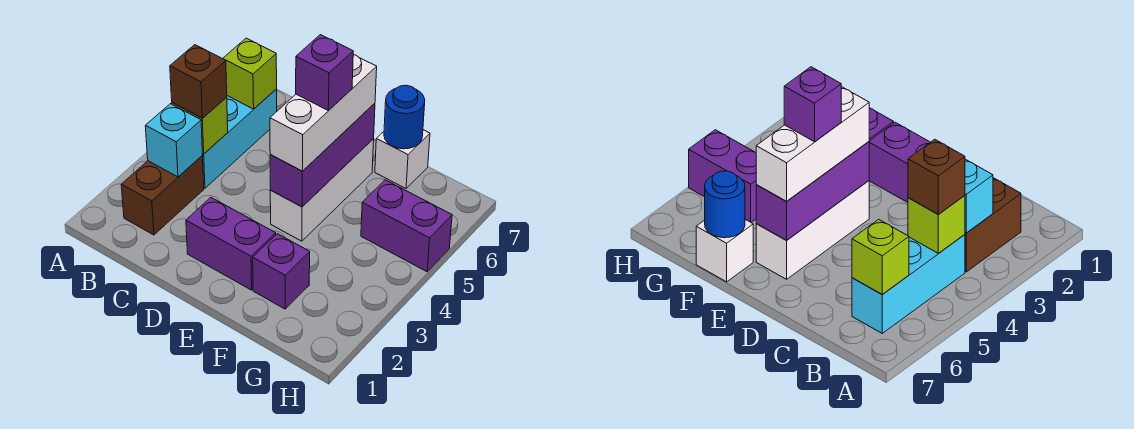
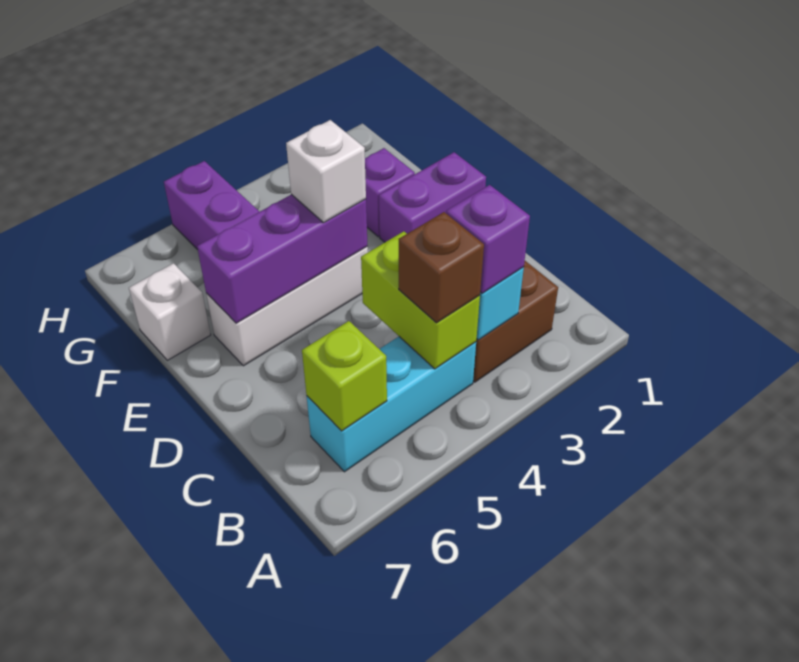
lime 1x1 brick [172,97,228,154] -> lime 1x2 brick [361,231,480,369]
purple 1x2 brick [186,198,276,290] -> purple 1x2 brick turned to [379,152,486,242]
white 1x3 brick [270,55,377,171] -> white 1x1 brick [286,120,366,223]
purple 1x1 brick [296,35,353,111] -> purple 1x1 brick moved to [446,185,530,293]
blue 1x1 round brick [384,85,425,149] -> none

